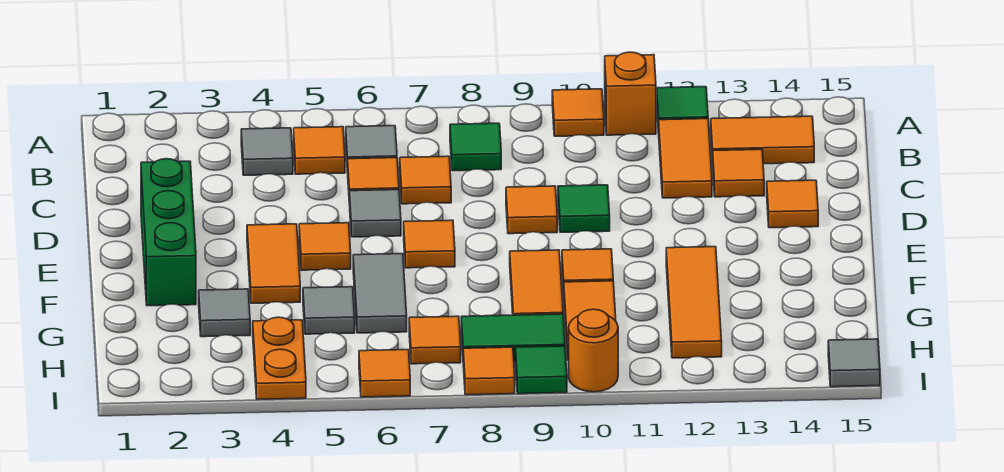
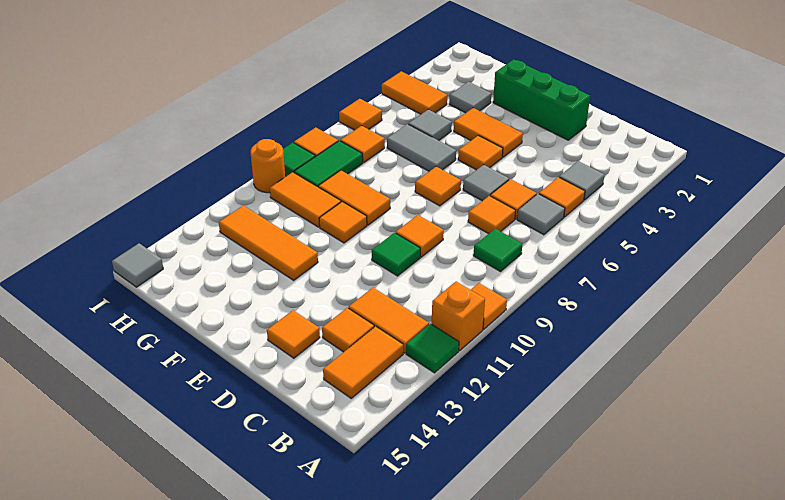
orange 1x2 plate [253,317,306,399] -> orange 1x2 tile [382,71,447,114]

